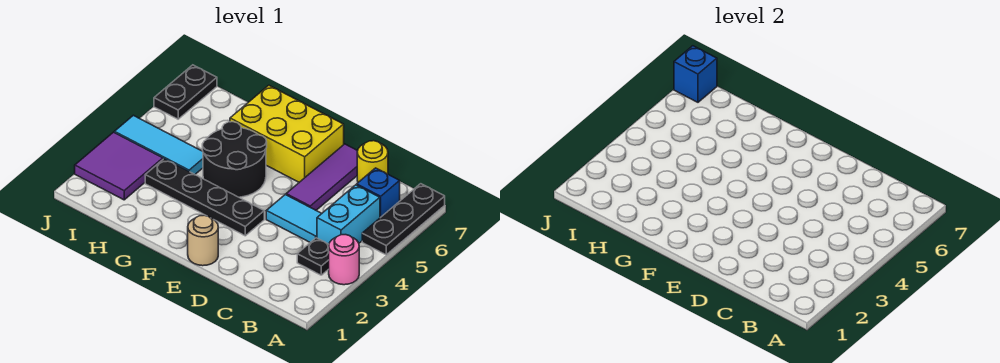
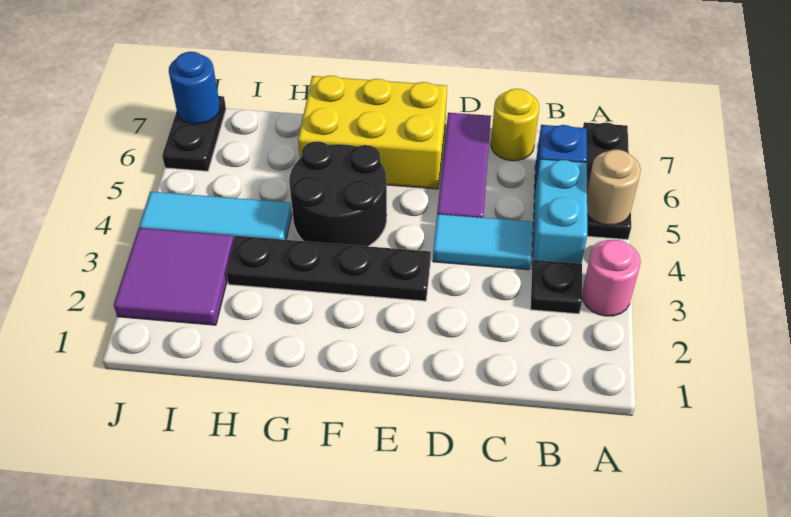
tan 1x1 round brick [188,215,218,266] -> tan 1x1 round brick moved to [587,150,641,225]
blue 1x1 brick [674,46,717,102] -> blue 1x1 round brick [169,52,220,124]

